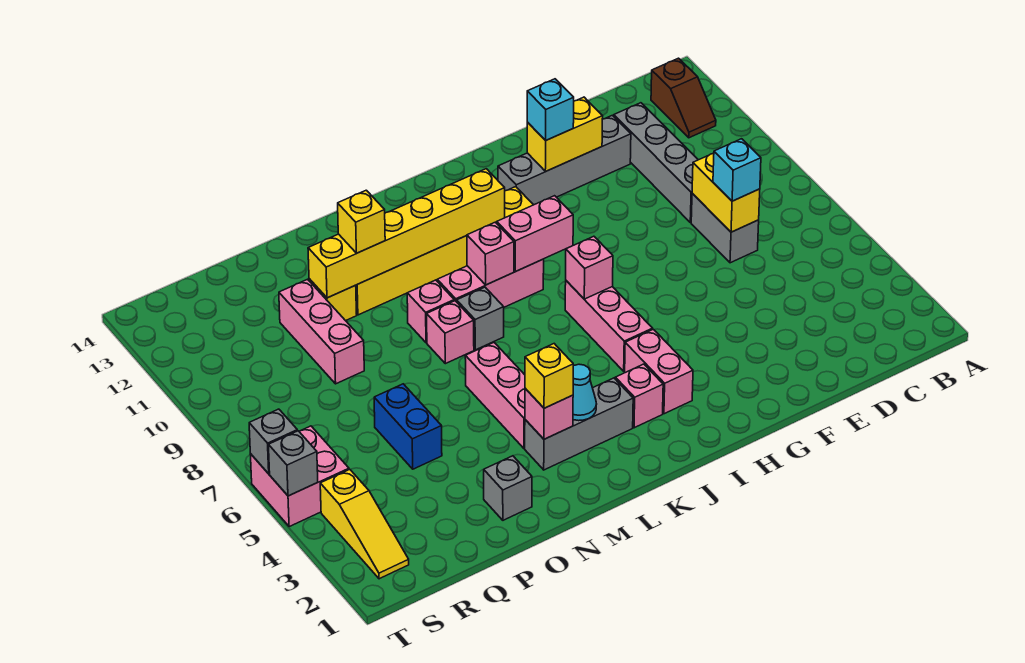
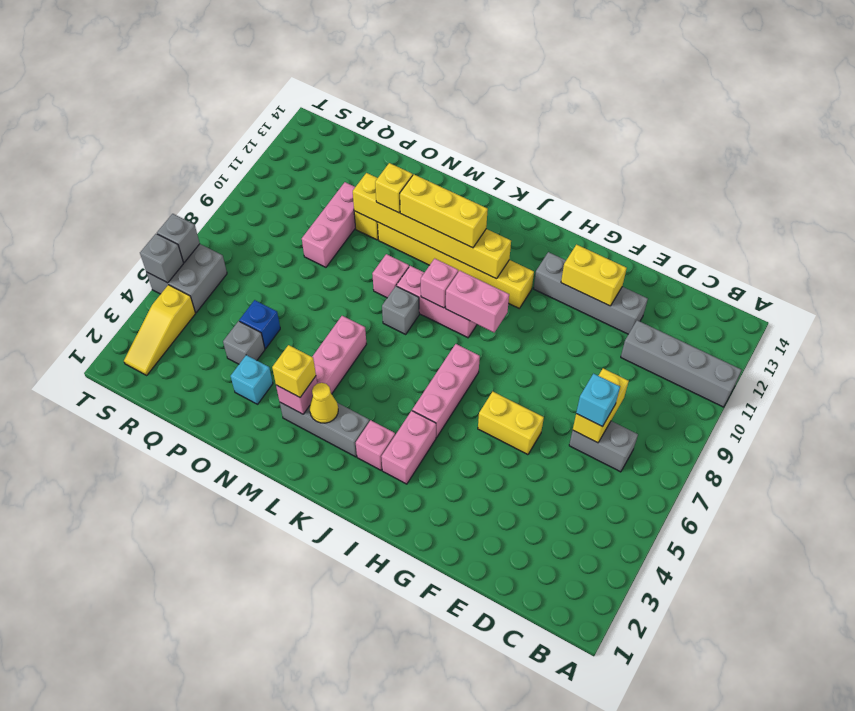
brown 1x2 slope [651,58,716,138] -> none
grey 1x2 brick [691,194,759,263] -> grey 1x2 brick turned to [569,421,638,472]
grey 1x4 brick [614,103,698,223] -> grey 1x4 brick turned to [621,320,741,407]
none -> yellow 1x2 brick [478,392,544,455]
cyan 1x1 brick [527,79,574,140] -> cyan 1x1 brick moved to [231,355,273,404]
pink 1x1 brick [566,236,613,299] -> none
none -> yellow 1x3 brick [400,175,488,248]
cyan 1x1 cone [573,364,596,421] -> yellow 1x1 cone [310,383,338,423]
pink 1x1 brick [427,301,474,364] -> none
grey 1x1 brick [484,456,532,520] -> grey 1x1 brick moved to [223,321,265,364]
blue 1x2 brick [374,384,442,469] -> blue 1x1 brick [239,300,280,349]
pink 2x2 brick [250,426,349,527] -> grey 2x2 brick [146,244,227,313]

